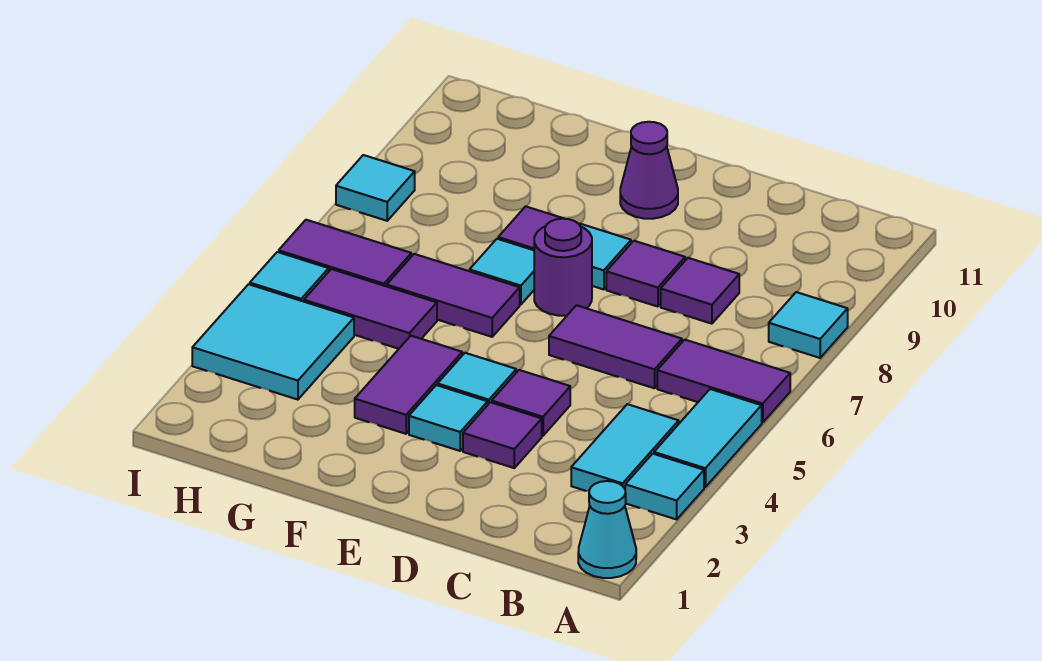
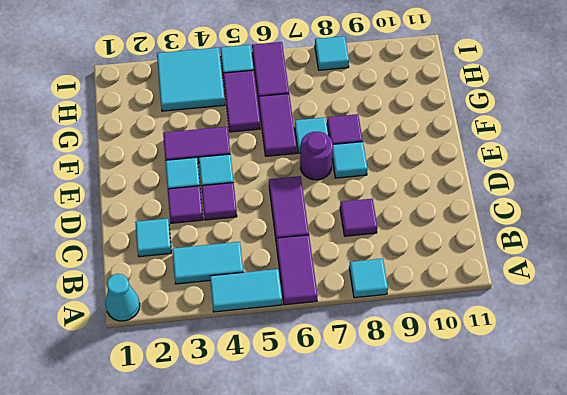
cyan 1x1 tile [625,454,704,519] -> cyan 1x1 tile moved to [135,218,171,257]
purple 1x1 tile [606,241,685,307] -> none
purple 1x1 cone [620,122,678,219] -> none

